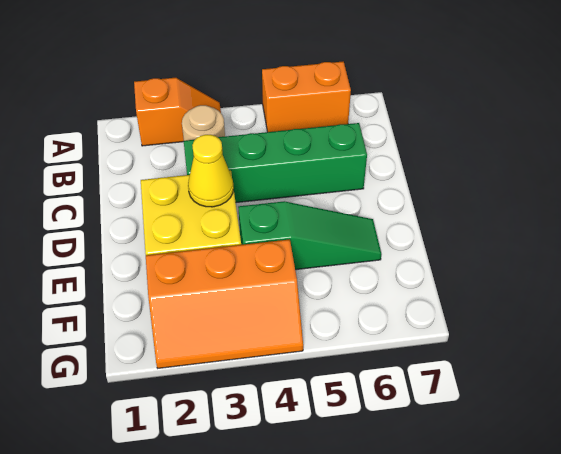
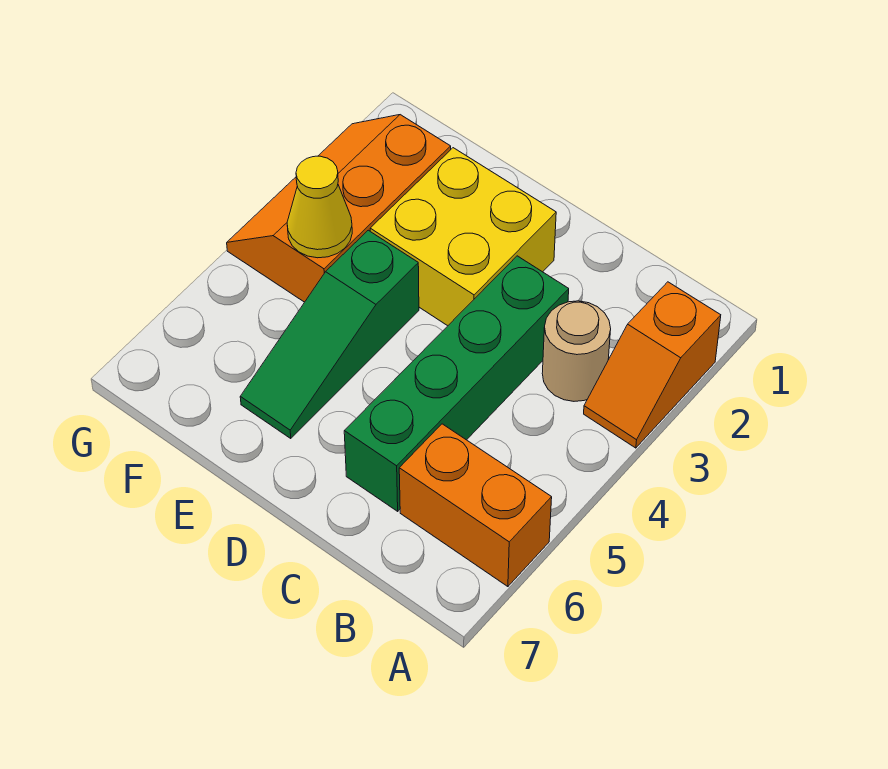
orange 1x2 brick [262,61,351,132] -> orange 1x2 brick turned to [399,424,552,587]
yellow 1x1 cone [188,135,233,207] -> yellow 1x1 cone moved to [287,156,352,258]

